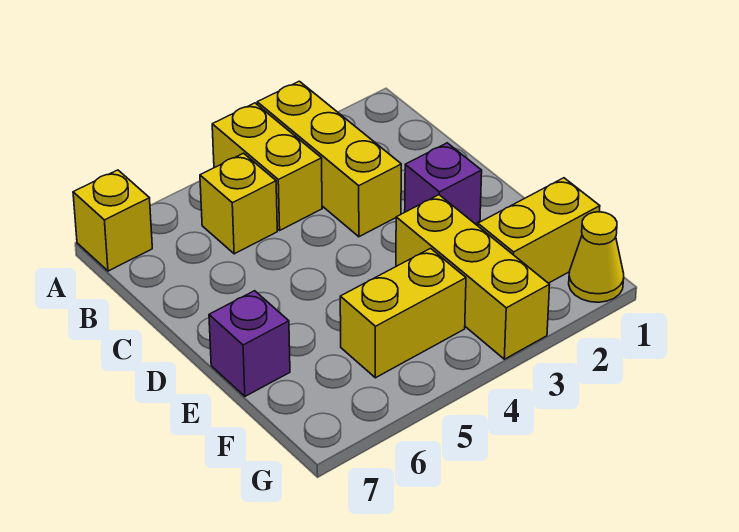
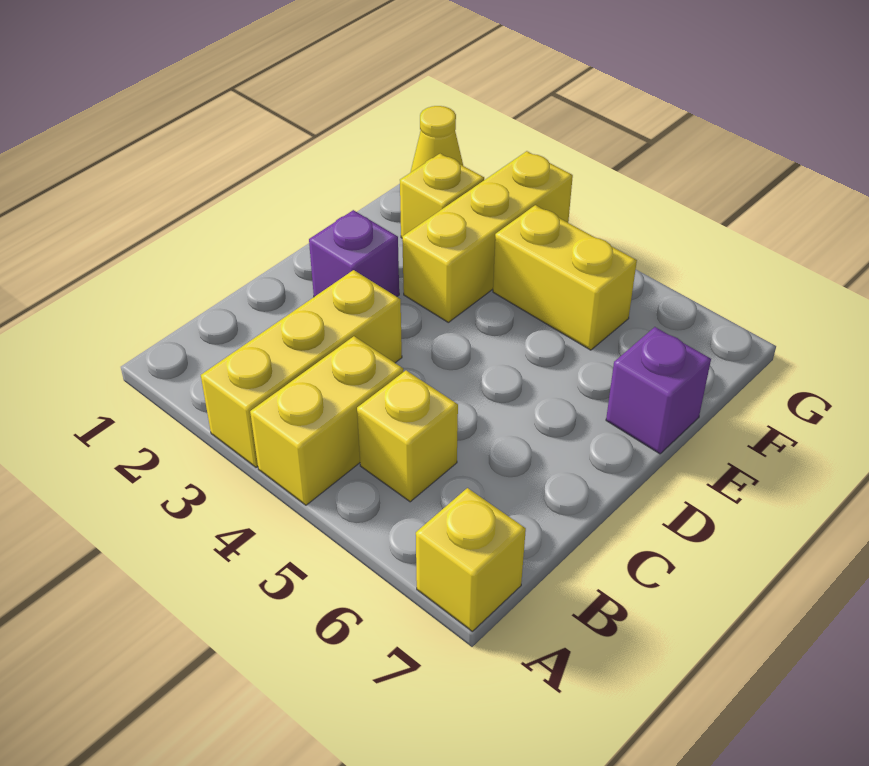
yellow 1x2 brick [478,178,600,283] -> yellow 1x1 brick [400,154,484,238]

